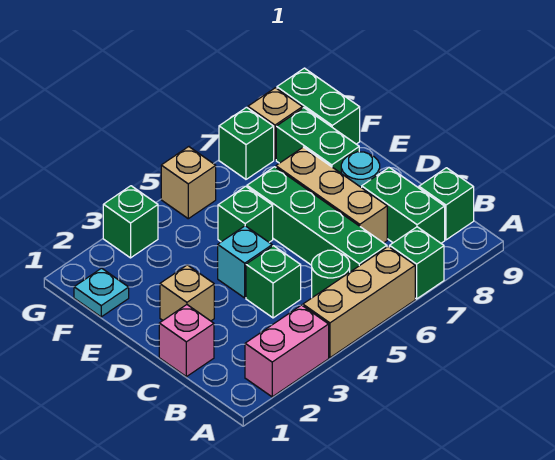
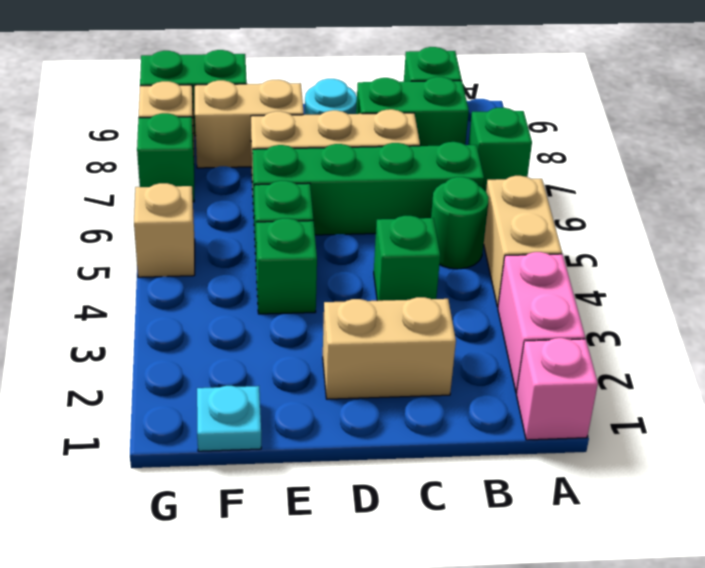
tan 1x3 brick [303,246,415,358] -> tan 1x2 brick [484,176,562,307]
pink 1x1 brick [159,305,214,377] -> pink 1x1 brick moved to [516,338,598,440]
tan 1x1 brick [160,265,214,321] -> tan 1x2 brick [323,297,456,399]
cyan 1x1 brick [218,226,272,298] -> none
green 1x2 brick [276,108,359,173] -> tan 1x2 brick [195,80,304,168]
green 1x1 brick [103,186,158,258] -> green 1x1 brick moved to [256,218,317,314]

